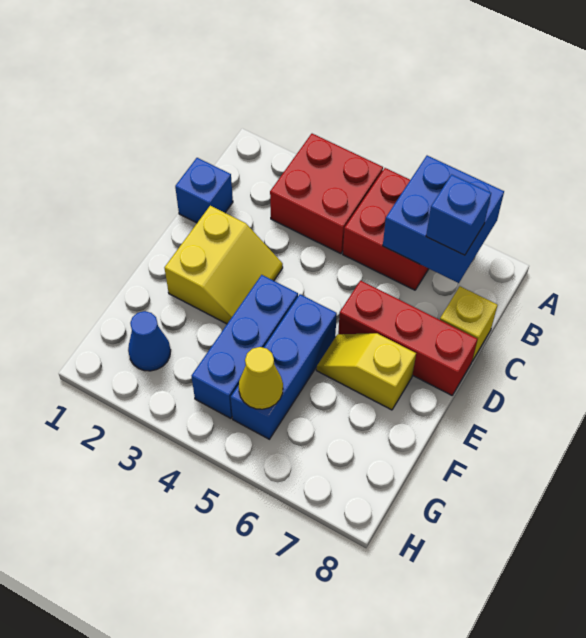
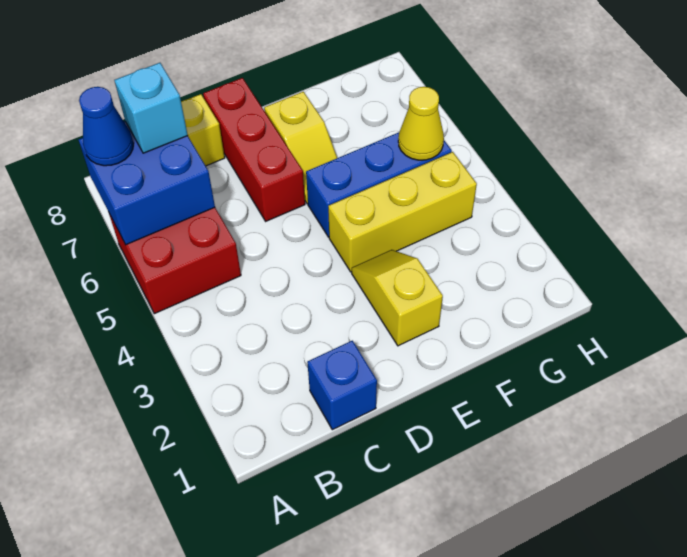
red 2x2 brick [270,134,383,254] -> none
blue 1x1 brick [426,175,491,255] -> cyan 1x1 brick [114,63,188,153]
yellow 2x2 slope [165,206,283,324] -> yellow 1x2 slope [352,250,443,346]
blue 1x3 brick [191,275,298,418] -> yellow 1x3 brick [328,152,477,272]
blue 1x1 cone [128,311,171,371] -> blue 1x1 cone moved to [79,87,134,166]

